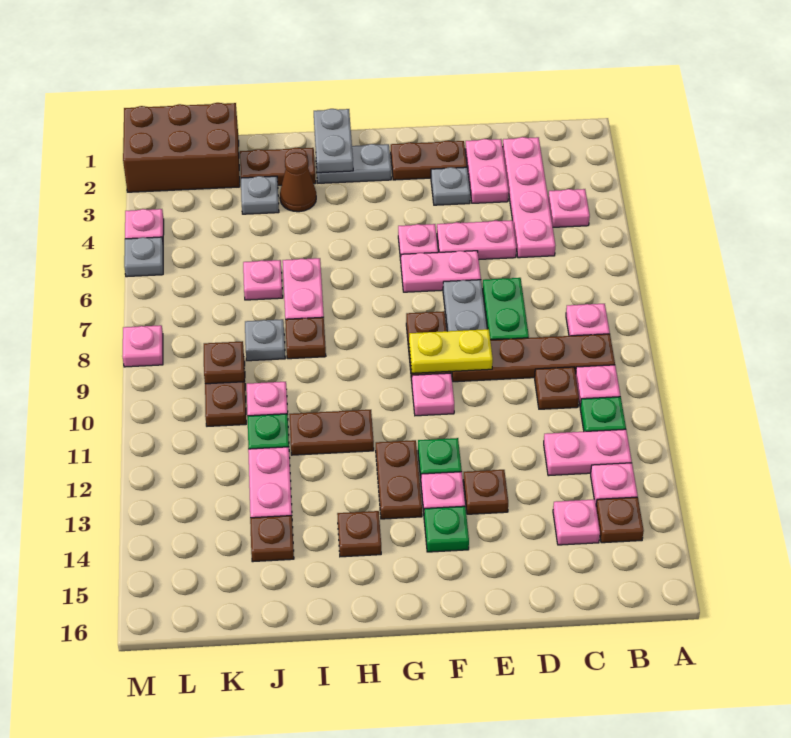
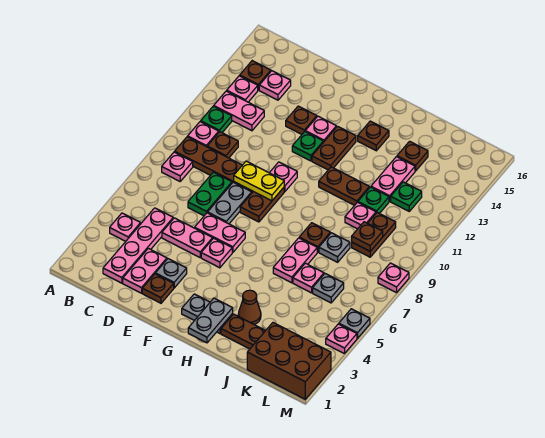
brown 1x2 plate [391,141,467,180] -> brown 1x1 plate [142,274,174,303]
green 1x1 plate [424,506,469,552] -> green 1x1 plate moved to [391,182,422,211]
grey 1x1 plate [241,176,279,214] -> grey 1x1 plate moved to [313,274,344,303]

